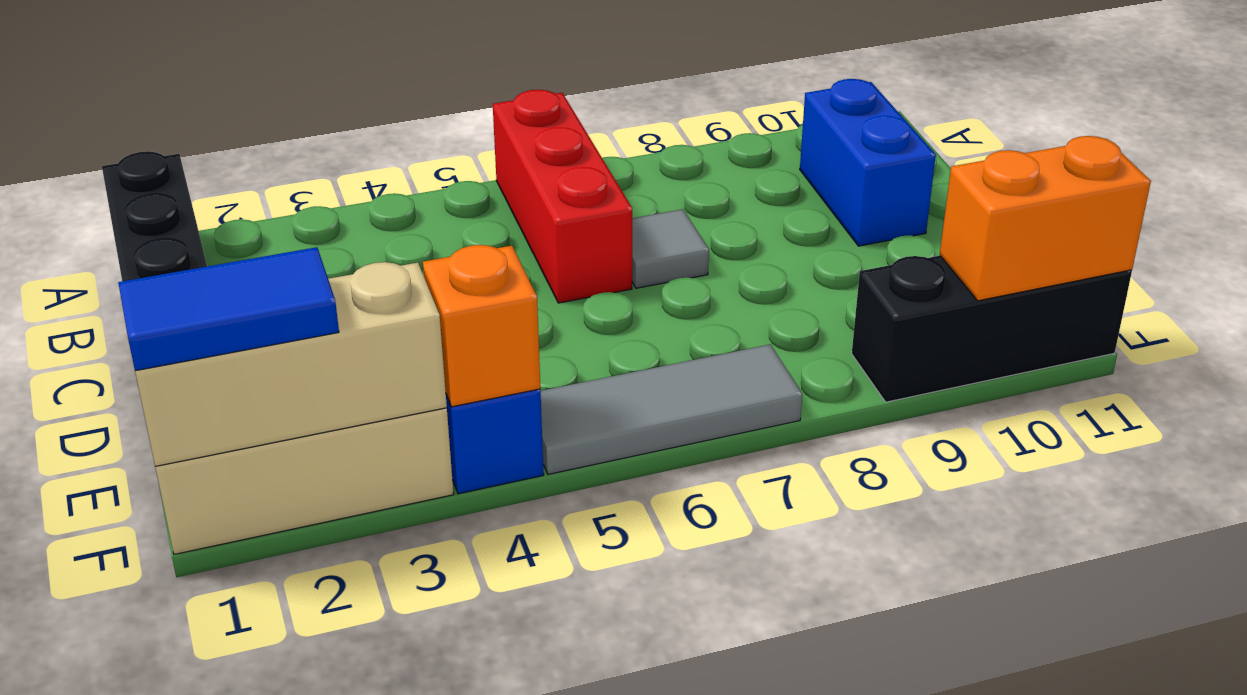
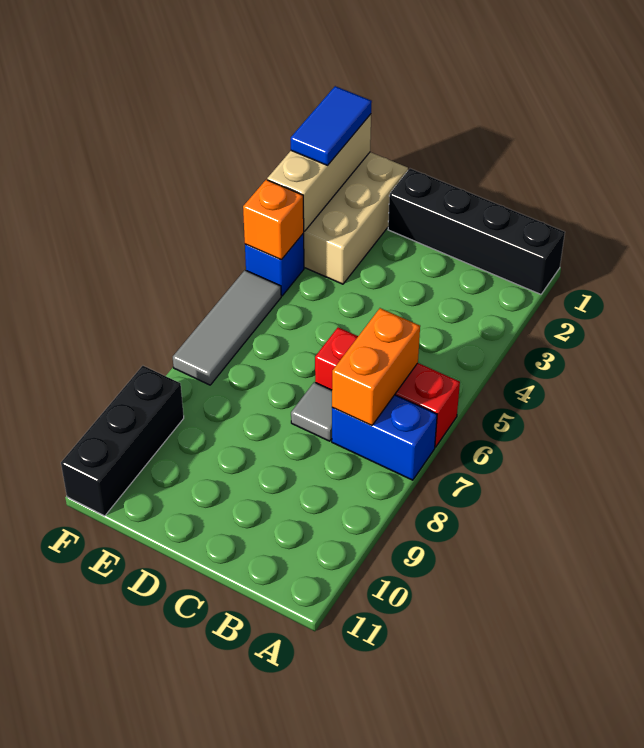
blue 1x2 brick [800,79,936,246] -> blue 1x2 brick moved to [332,395,437,480]
orange 1x2 brick [940,136,1151,301] -> orange 1x2 brick moved to [332,308,420,426]

